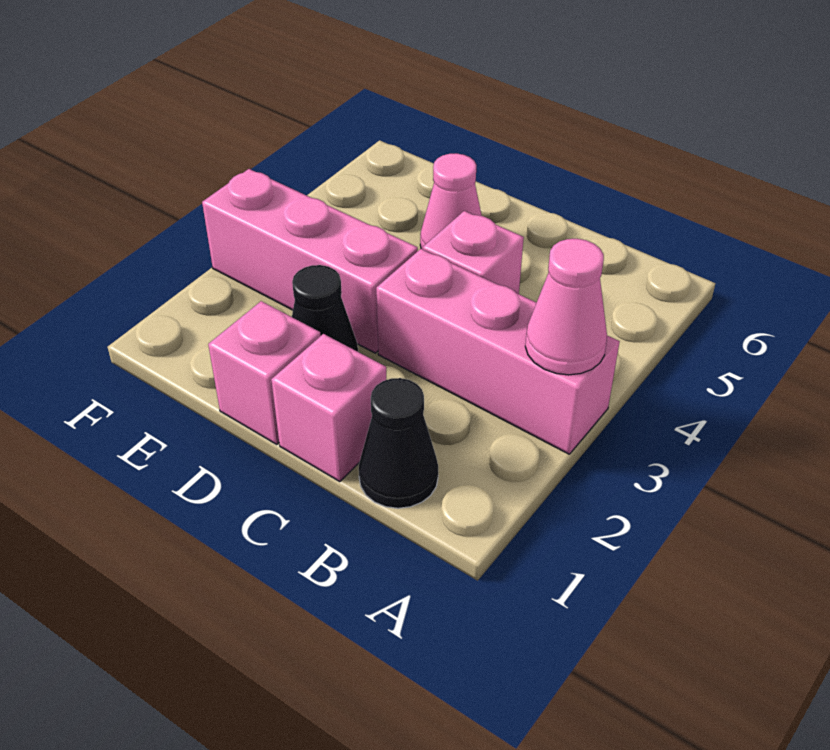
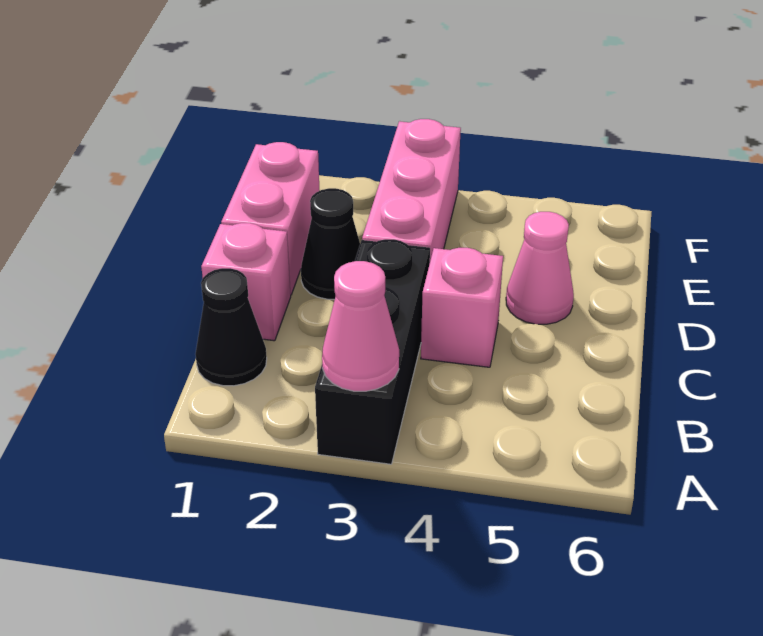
pink 1x3 brick [376,249,620,454] -> black 1x3 brick [315,239,430,464]
pink 1x1 brick [208,301,321,444] -> pink 1x2 brick [221,142,320,295]

